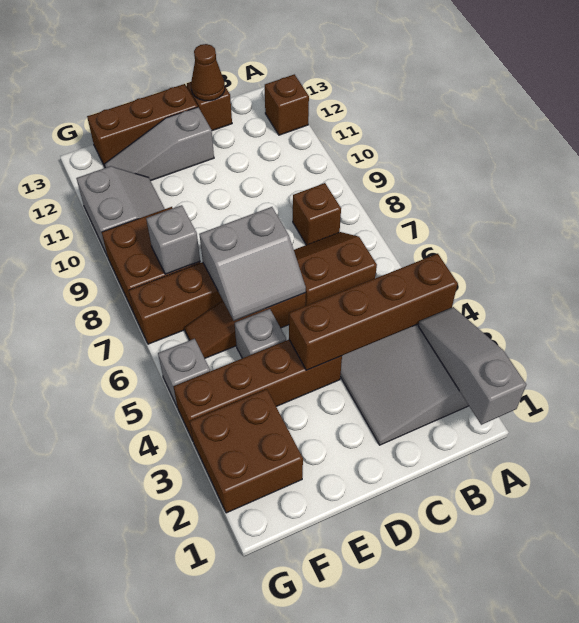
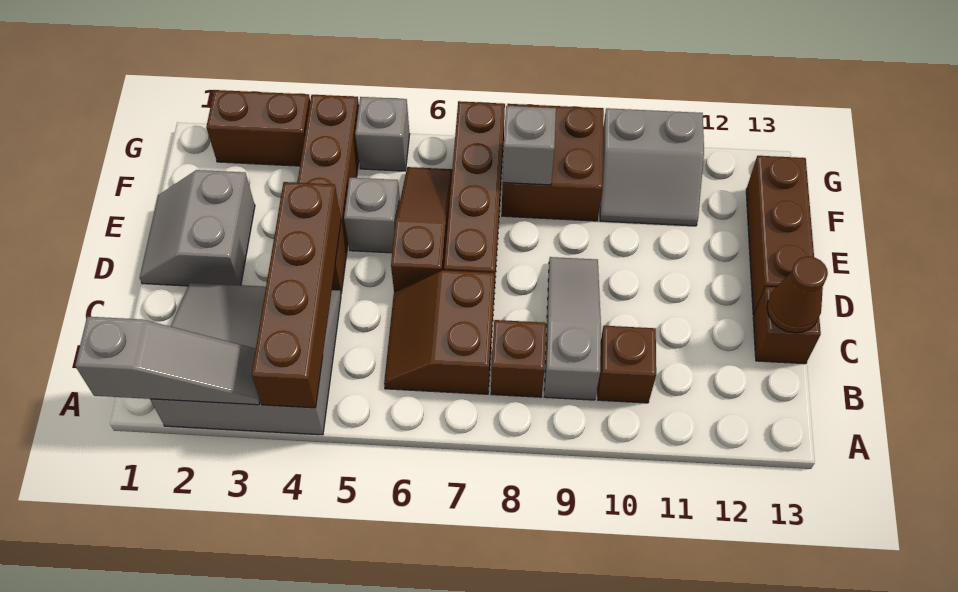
brown 1x1 brick [265,74,309,135] -> brown 1x1 brick moved to [598,326,656,403]
brown 2x2 slope [294,232,377,306] -> brown 2x2 slope turned to [384,270,495,394]
grey 2x2 slope [199,207,306,321] -> grey 2x2 slope moved to [140,170,255,286]
grey 1x3 slope [105,107,214,181] -> grey 1x3 slope moved to [544,257,601,400]
brown 2x2 brick [190,389,303,513] -> brown 1x2 brick [206,90,310,166]

